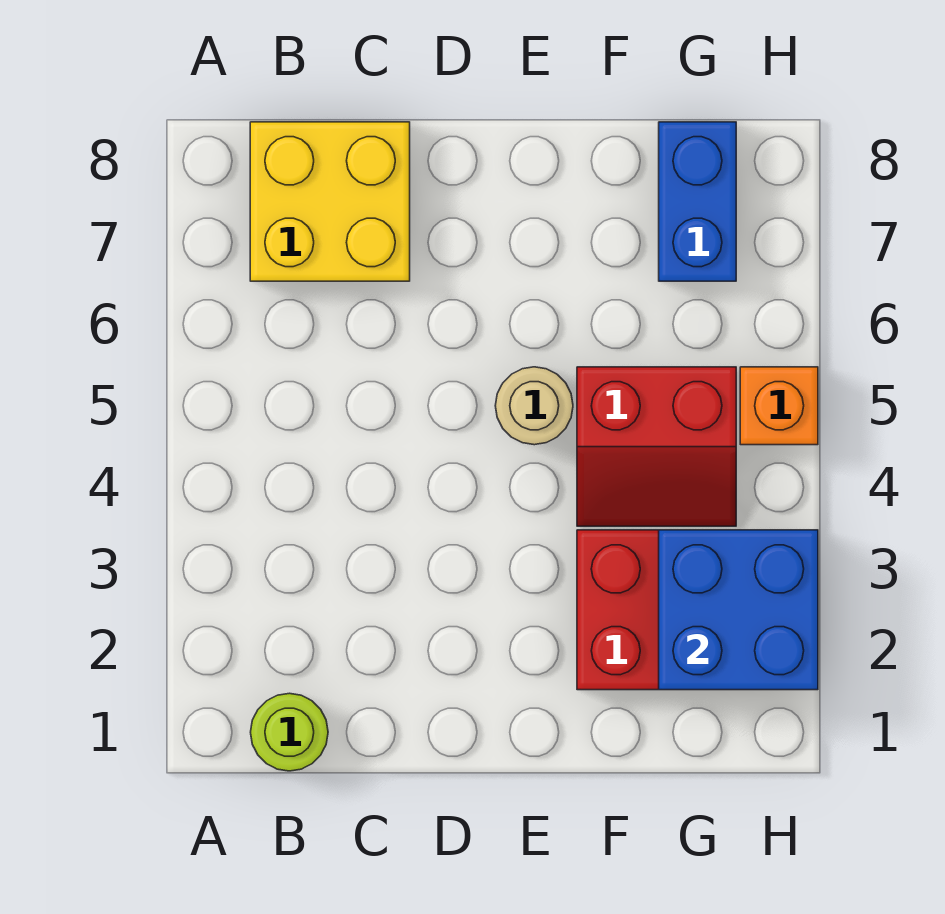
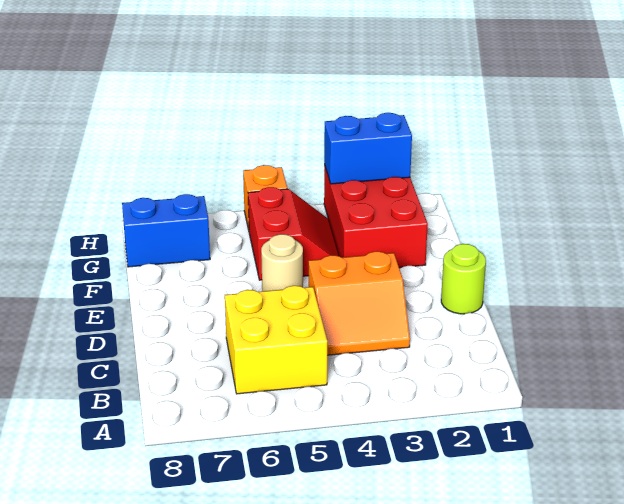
lime 1x1 round brick [251,693,328,771] -> lime 1x1 round brick moved to [441,244,486,314]
yellow 2x2 brick [250,122,410,281] -> yellow 2x2 brick moved to [225,286,327,394]
none -> orange 2x2 slope [309,252,410,355]
blue 2x2 brick [659,530,818,690] -> blue 1x2 brick [324,113,412,184]

